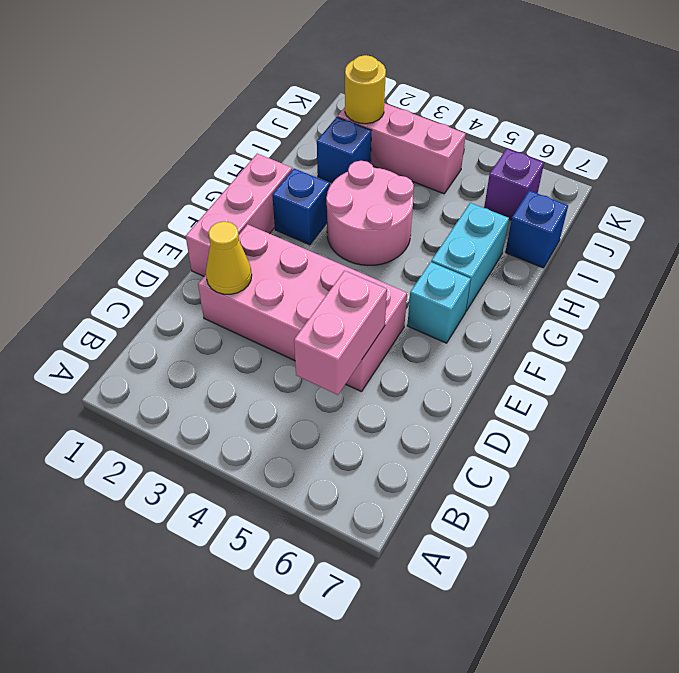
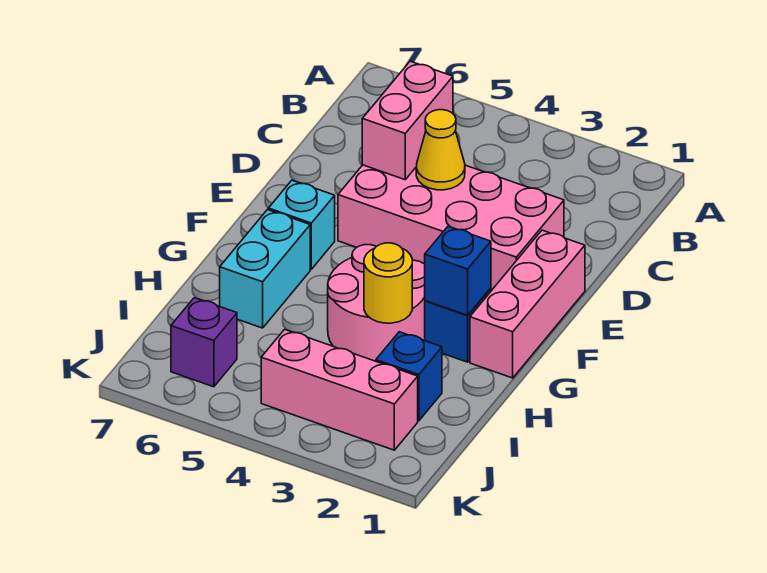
yellow 1x1 cone [206,221,252,294] -> yellow 1x1 cone moved to [416,110,465,190]
blue 1x1 brick [505,191,568,268] -> blue 1x1 brick moved to [425,226,491,315]
yellow 1x1 round brick [345,55,386,124] -> yellow 1x1 round brick moved to [364,243,412,323]

